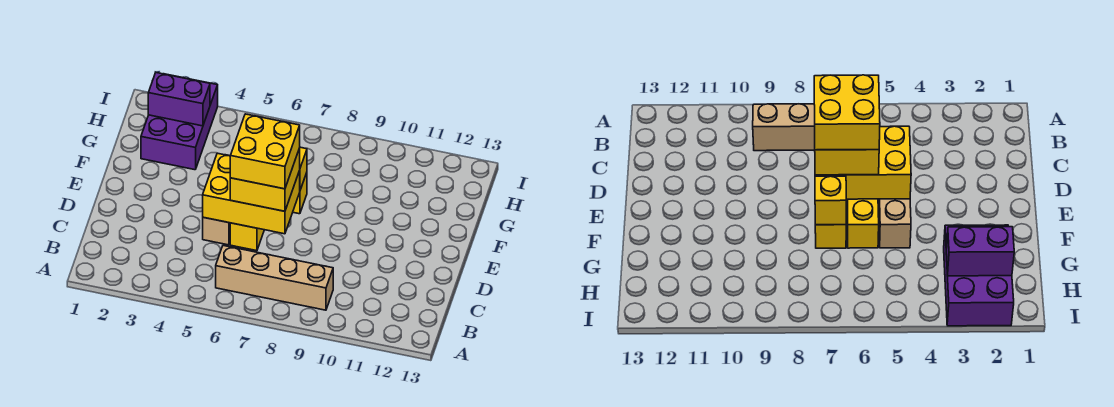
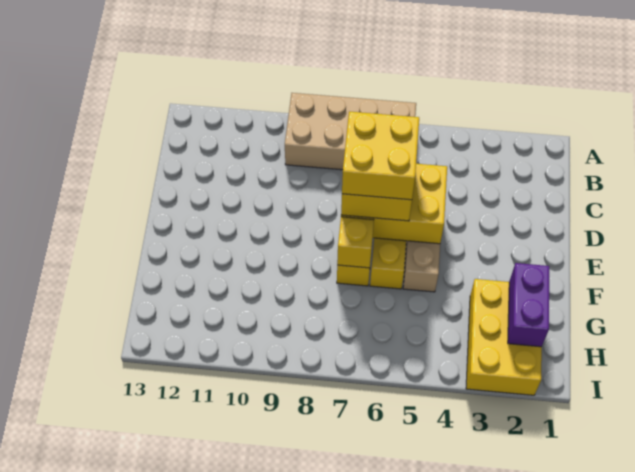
tan 1x4 brick [216,246,333,310] -> tan 2x4 brick [285,93,416,170]
purple 2x3 brick [141,74,218,170] -> yellow 2x3 brick [466,279,542,395]
purple 1x2 brick [148,73,210,126] -> purple 1x2 brick turned to [508,263,549,347]

